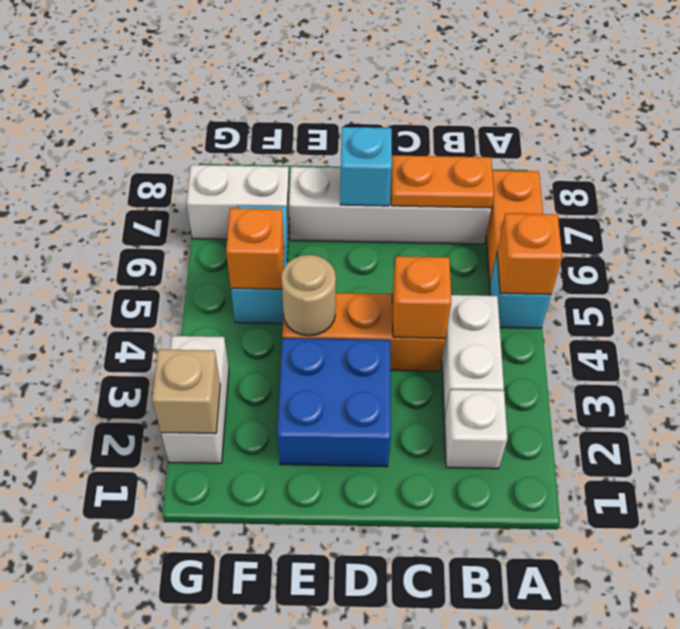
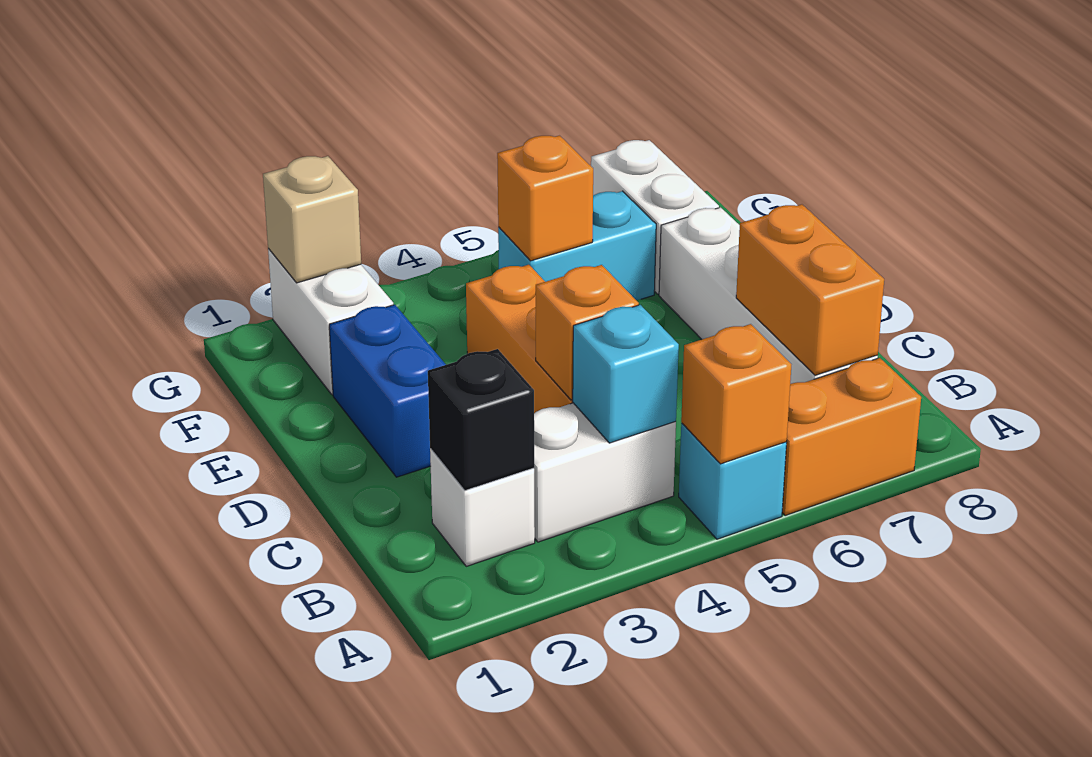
none -> black 1x1 brick [428,349,534,491]
orange 1x2 plate [391,155,494,208] -> orange 1x2 brick [736,204,884,375]
blue 2x2 brick [277,338,391,467] -> blue 1x2 brick [329,305,446,477]
cyan 1x1 brick [340,127,392,206] -> cyan 1x1 brick moved to [573,305,679,443]
tan 1x1 round brick [281,255,336,336] -> none
white 1x2 brick [161,336,229,463] -> white 1x2 brick turned to [268,248,393,395]

